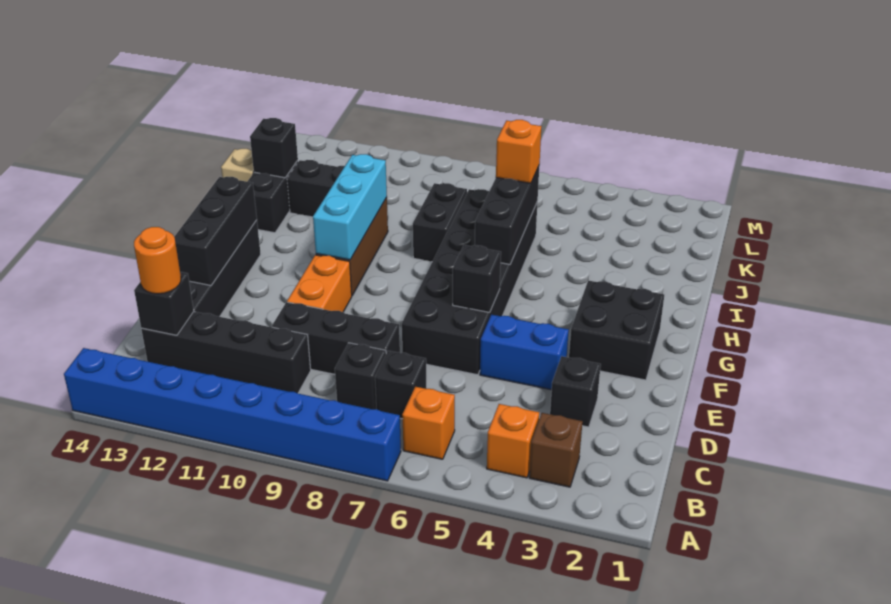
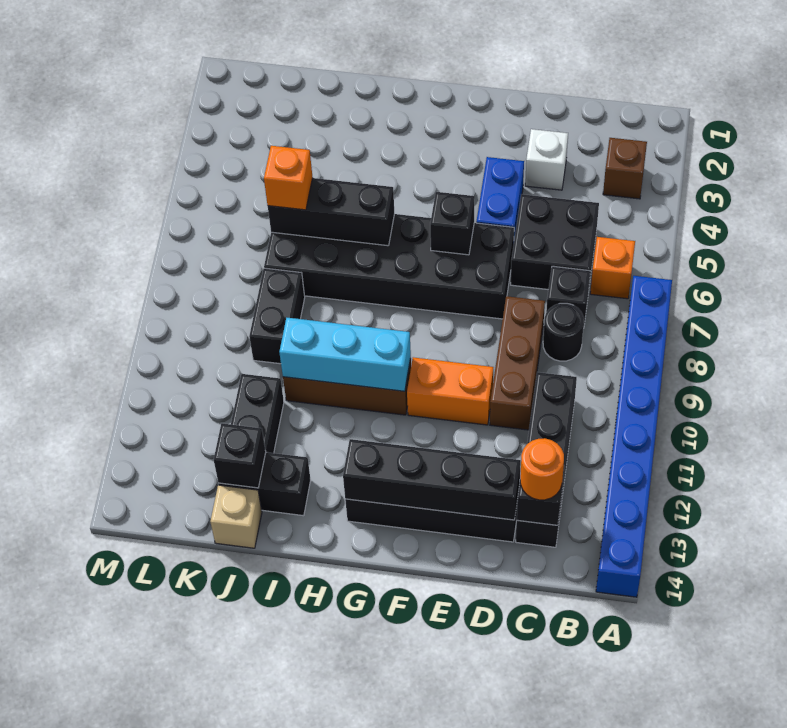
orange 1x1 brick [487,404,539,478] -> none
black 1x1 brick [335,343,386,409] -> black 1x1 round brick [543,303,584,361]
black 1x1 brick [550,356,601,427] -> white 1x1 brick [525,129,568,190]
black 1x3 brick [272,302,400,374] -> brown 1x3 brick [490,296,545,430]
black 1x3 brick [174,177,257,285] -> black 1x4 brick [343,439,521,520]
black 2x2 brick [569,280,664,380] -> black 2x2 brick moved to [511,194,599,290]
black 1x2 brick [413,183,467,262] -> black 1x2 brick turned to [249,268,305,364]

